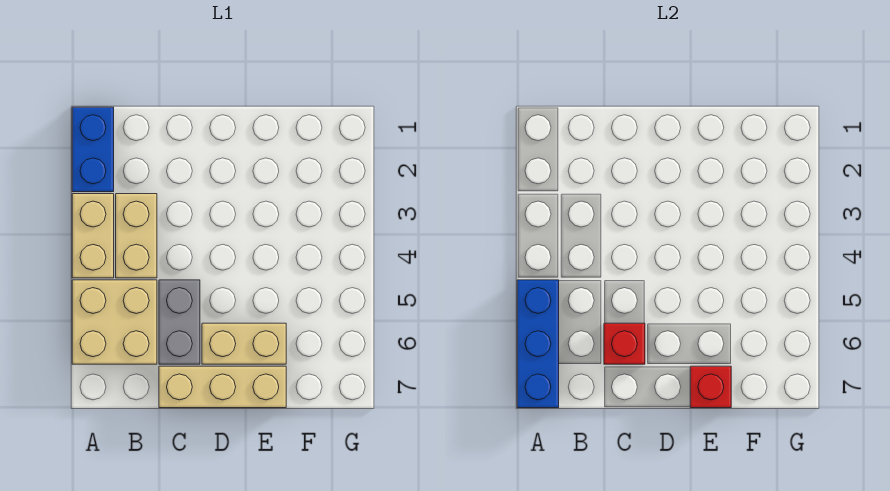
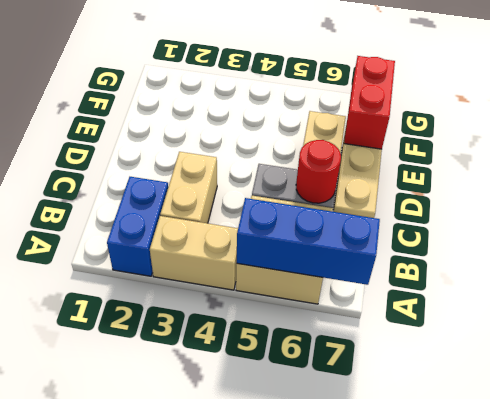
blue 1x2 brick [72,107,114,192] -> blue 1x2 brick turned to [107,177,168,276]
tan 1x2 brick [116,194,157,278] -> tan 1x2 brick turned to [160,152,217,223]
red 1x1 brick [604,323,645,364] -> red 1x1 round brick [296,140,341,203]
red 1x1 brick [690,366,731,408] -> red 1x2 brick [344,56,395,149]

